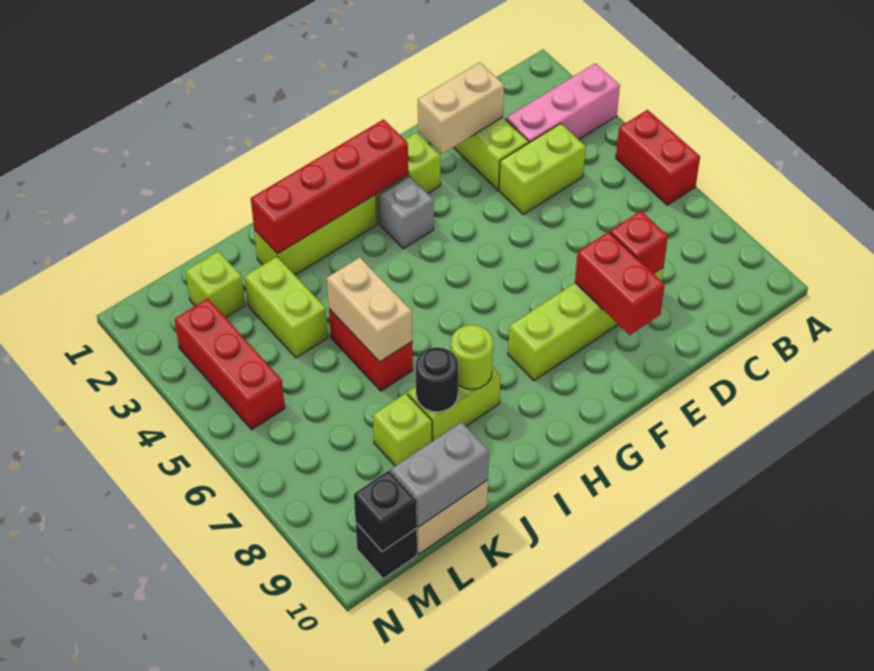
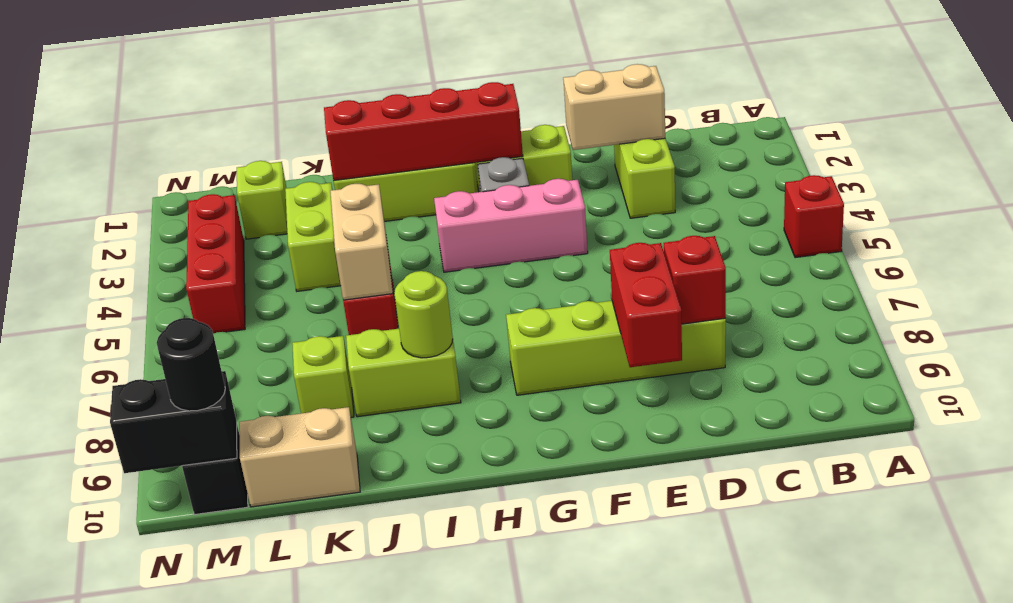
pink 1x3 brick [506,63,620,143] -> pink 1x3 brick moved to [434,179,588,272]
red 1x2 brick [616,110,700,205] -> red 1x1 brick [784,175,844,258]
lime 1x2 brick [499,124,586,214] -> none
black 1x1 round brick [416,347,458,412] -> black 1x1 round brick moved to [157,318,225,411]
grey 1x2 brick [391,422,489,527] -> none
black 1x1 brick [354,471,417,552] -> black 1x2 brick [110,371,237,473]

